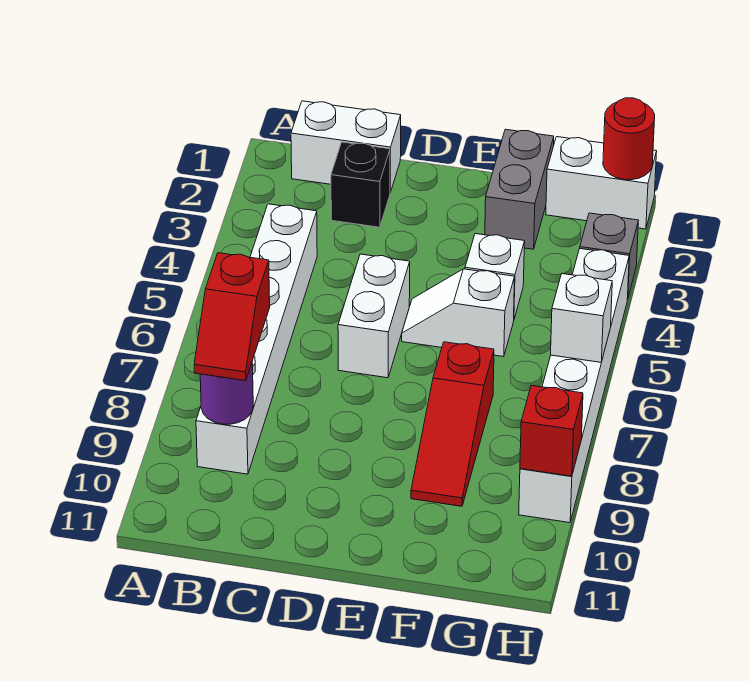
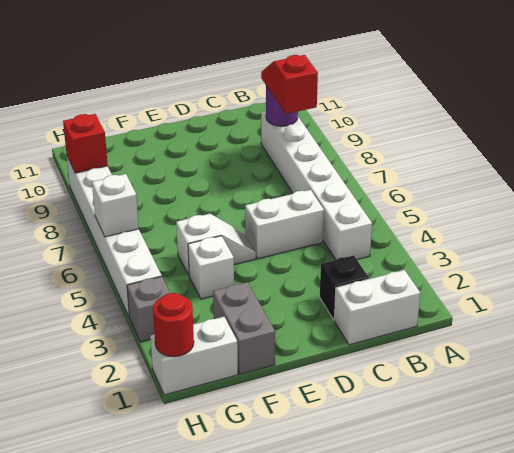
white 1x2 brick [338,254,410,378] -> white 1x2 brick turned to [245,190,324,259]
red 1x3 slope [411,342,494,506] -> none

